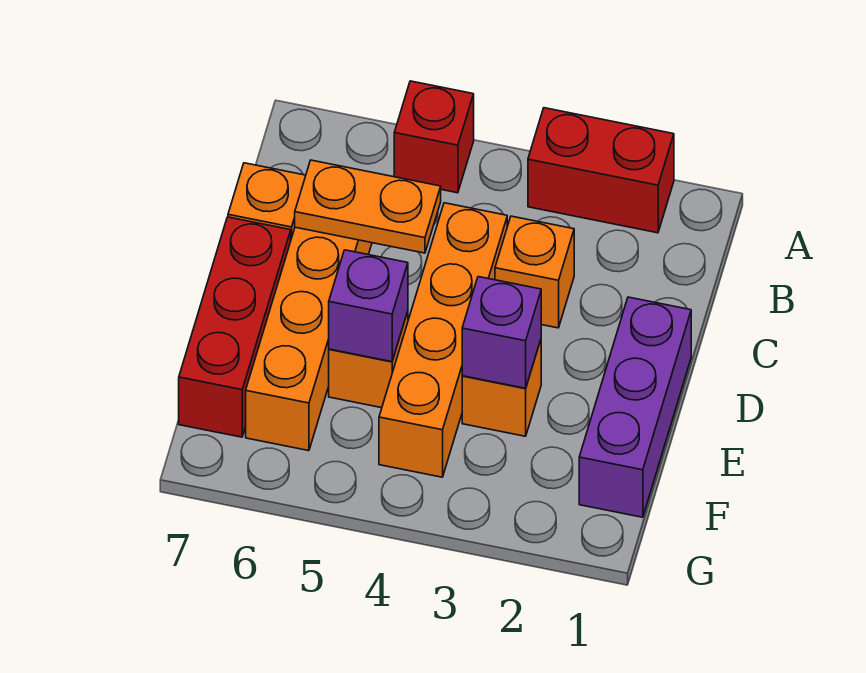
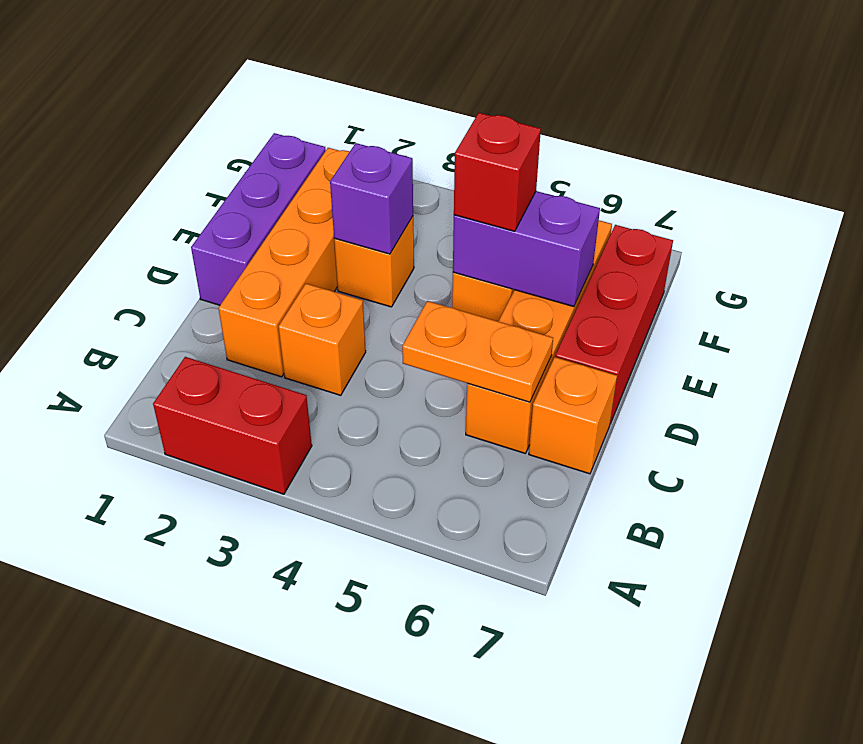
red 1x1 brick [394,81,474,193] -> red 1x1 brick moved to [454,113,541,231]
orange 1x4 brick [379,203,507,477] -> orange 1x4 brick moved to [218,148,350,377]
purple 1x1 brick [329,250,408,362] -> purple 1x2 brick [453,191,600,307]

